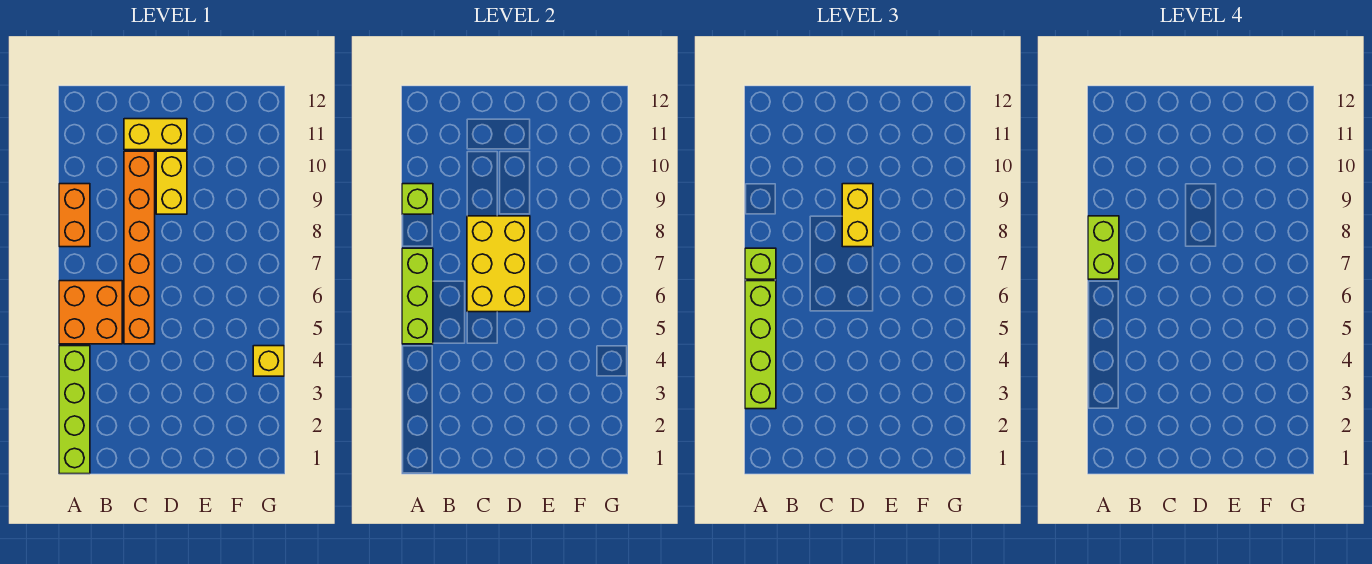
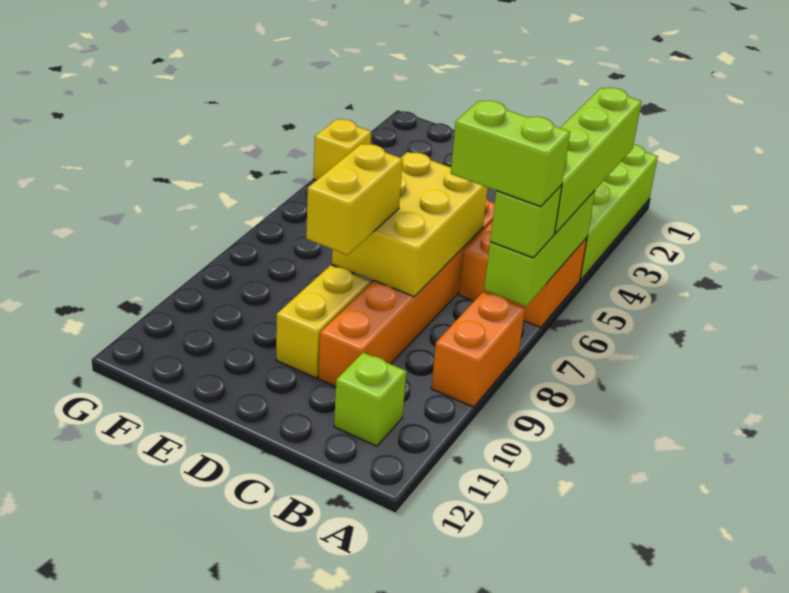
lime 1x2 brick [1088,216,1119,279] -> lime 1x2 brick turned to [451,101,570,207]
lime 1x1 brick [402,184,433,214] -> lime 1x1 brick moved to [334,353,406,446]
yellow 1x2 brick [124,119,187,150] -> none

